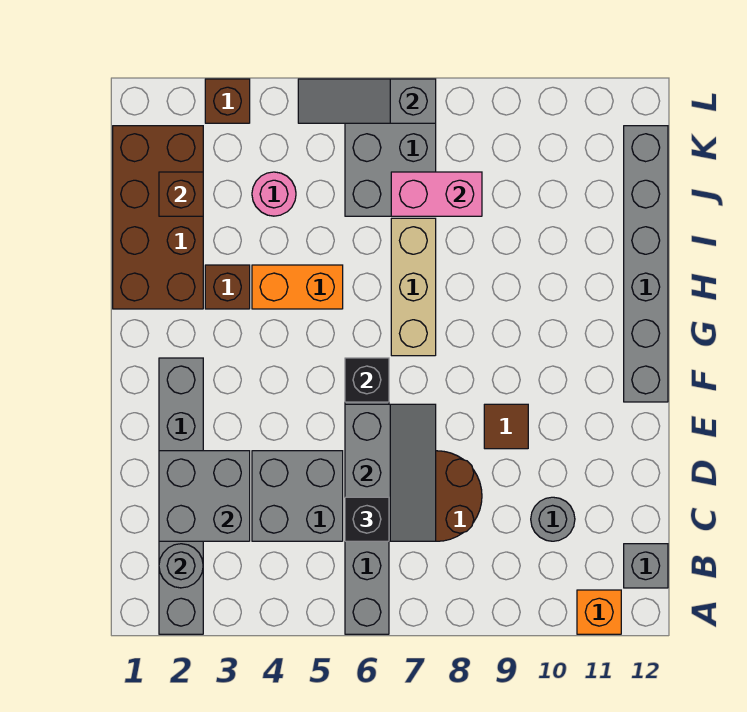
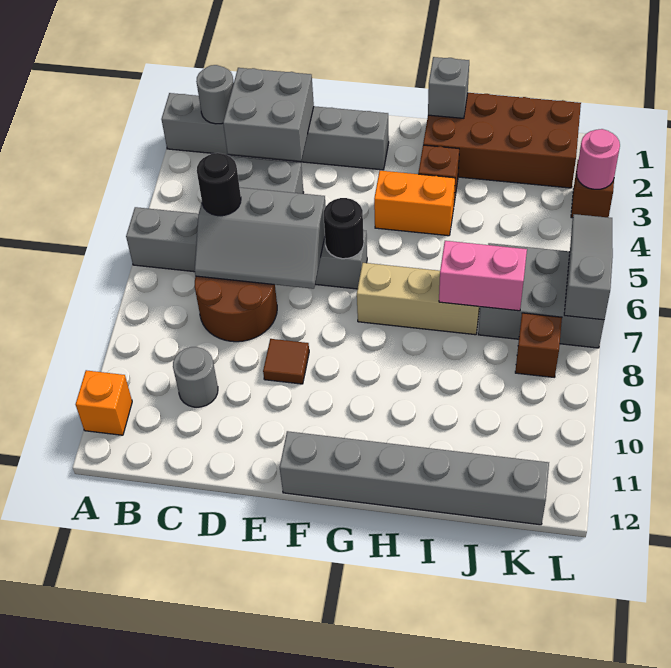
grey 1x1 brick [624,544,668,588] -> grey 1x1 brick moved to [428,57,469,118]
black 1x1 brick [345,497,389,541] -> black 1x1 round brick [197,153,241,216]
black 1x1 brick [345,358,389,402] -> black 1x1 round brick [324,198,364,259]
orange 1x2 brick [252,265,343,309] -> orange 1x2 brick turned to [374,171,455,236]
brown 1x1 brick [159,172,203,216] -> brown 1x1 brick moved to [515,313,562,377]
pink 1x1 round brick [252,172,296,216] -> pink 1x1 round brick moved to [577,129,620,189]
pink 1x2 brick [391,172,482,216] -> pink 1x2 brick turned to [439,241,527,311]

